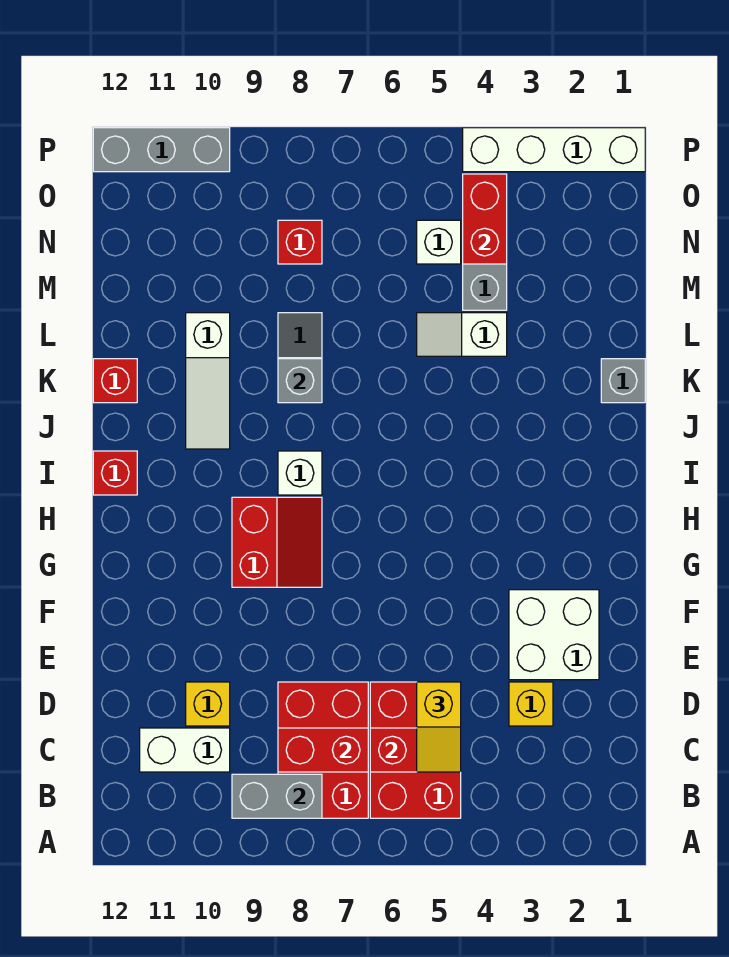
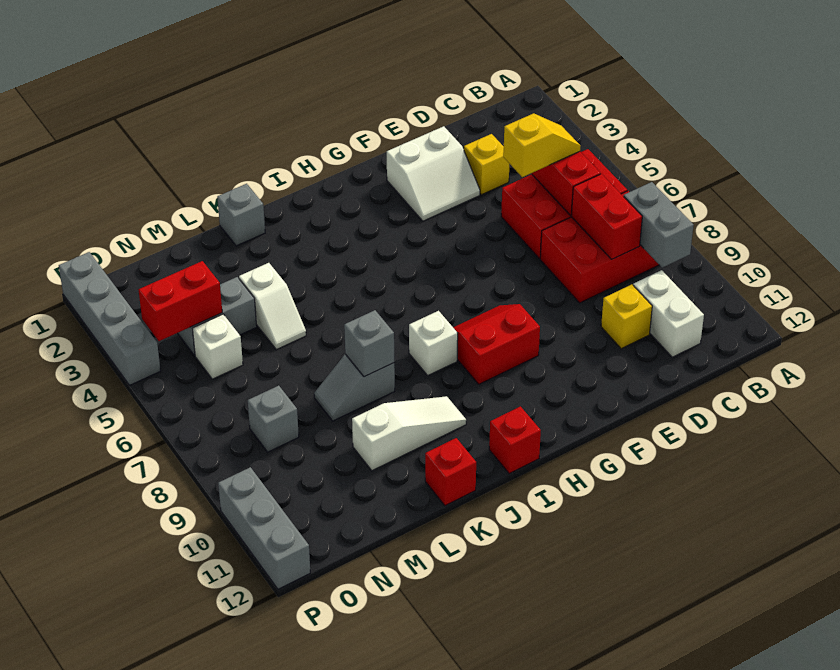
white 2x2 brick [509,590,599,680] -> white 2x2 slope [387,126,480,221]
red 1x1 brick [278,220,322,264] -> grey 1x1 brick [248,386,299,452]
white 1x4 brick [463,128,645,172] -> grey 1x4 brick [59,252,161,385]

